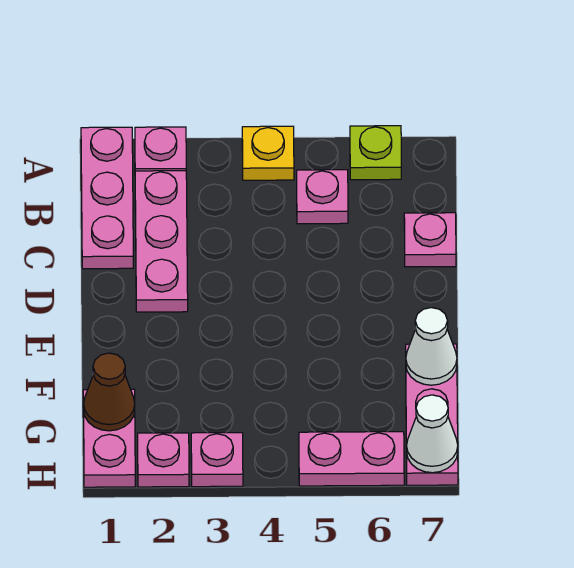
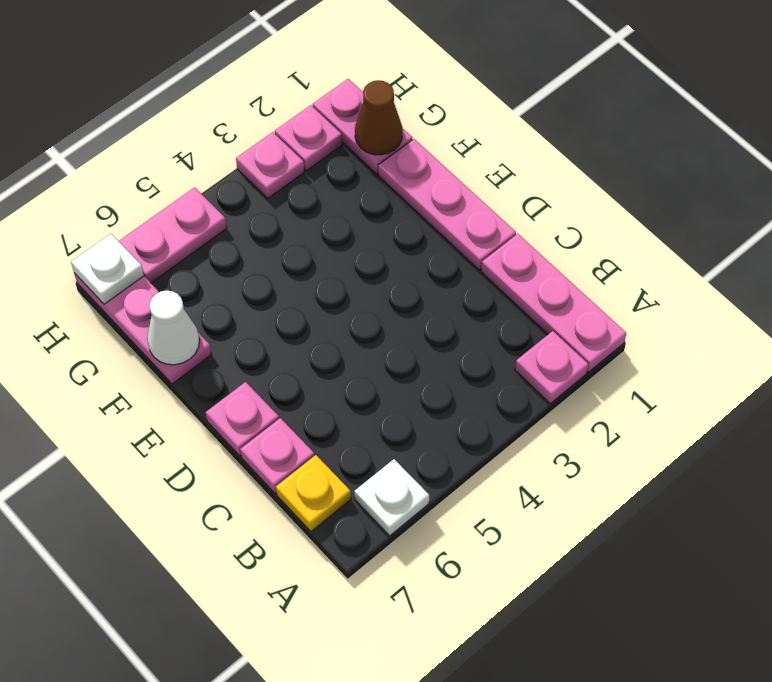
yellow 1x1 plate [242,126,294,180] -> yellow 1x1 plate moved to [276,455,351,532]
lime 1x1 plate [350,126,401,180] -> white 1x1 plate [354,459,429,536]
pink 1x3 plate [135,171,188,312] -> pink 1x3 plate moved to [378,139,516,270]
pink 1x1 plate [297,170,348,224] -> pink 1x1 plate moved to [206,382,279,456]
white 1x1 cone [407,395,458,473] -> white 1x1 plate [71,234,144,304]

